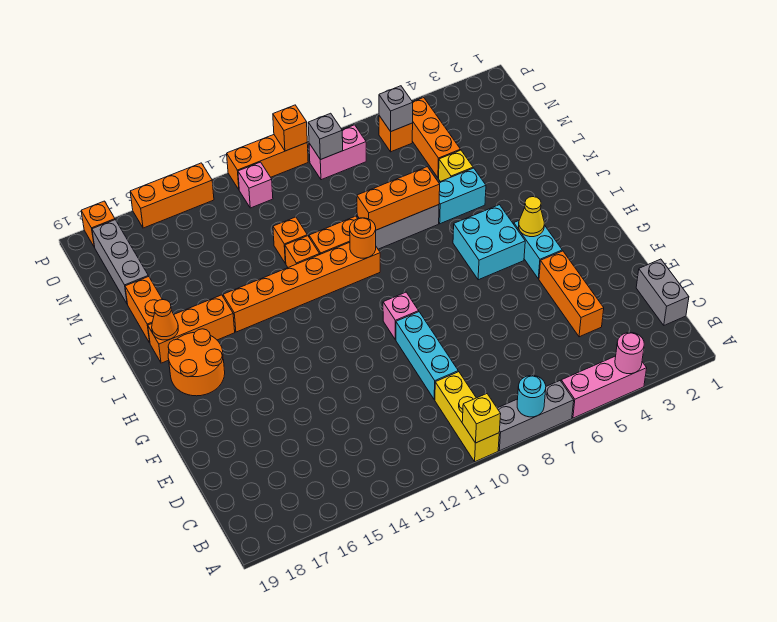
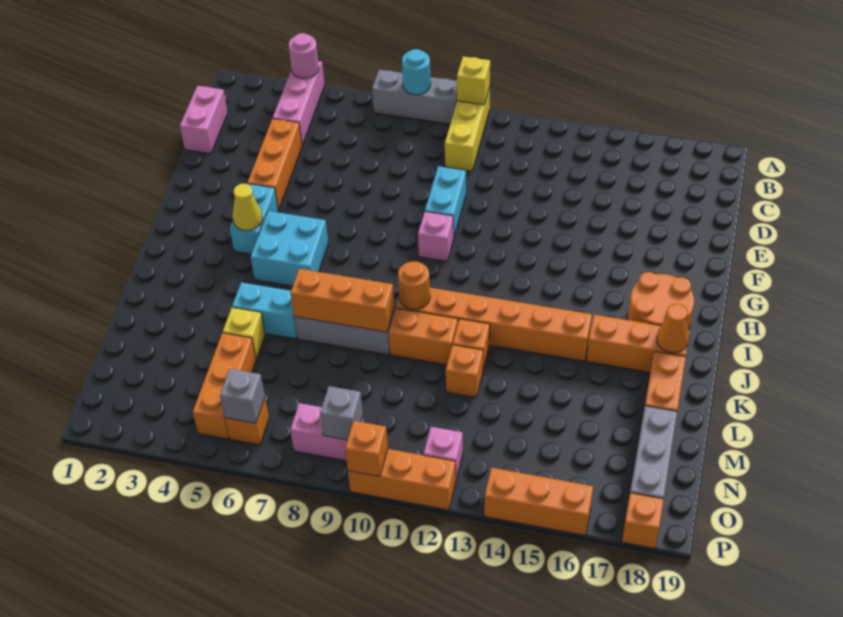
pink 1x3 brick [561,356,647,418] -> pink 1x3 brick turned to [273,61,325,145]
grey 1x2 brick [636,259,689,325] -> pink 1x2 brick [180,86,228,154]
cyan 1x3 brick [396,312,458,400] -> cyan 1x2 brick [425,166,466,236]

